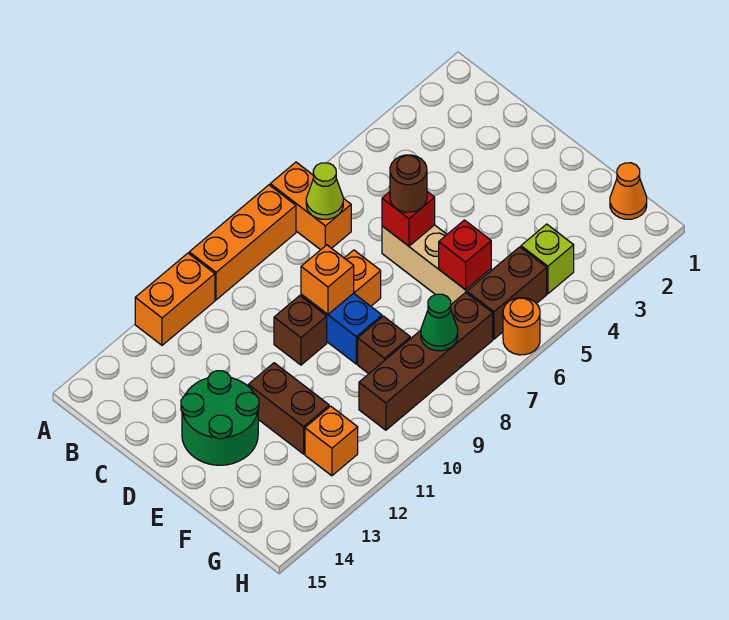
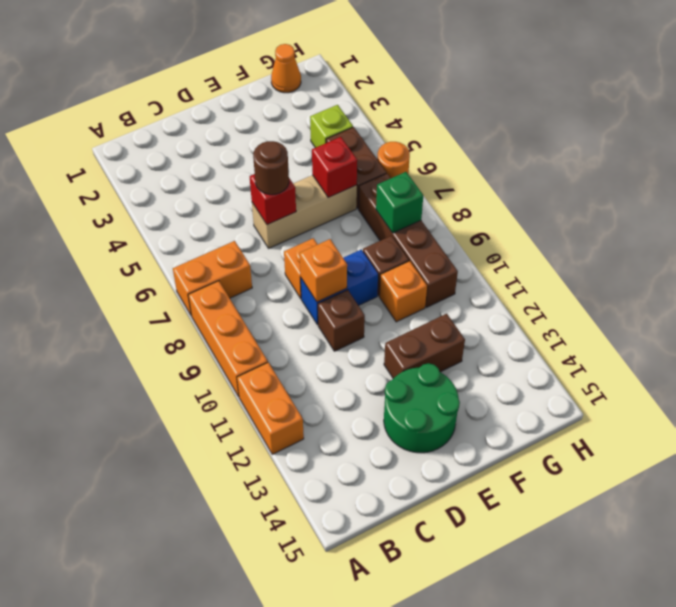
lime 1x1 cone [306,163,343,219] -> none
green 1x1 cone [421,294,458,351] -> green 1x1 brick [376,172,423,233]
orange 1x1 brick [305,406,358,476] -> orange 1x1 brick moved to [379,261,427,322]

